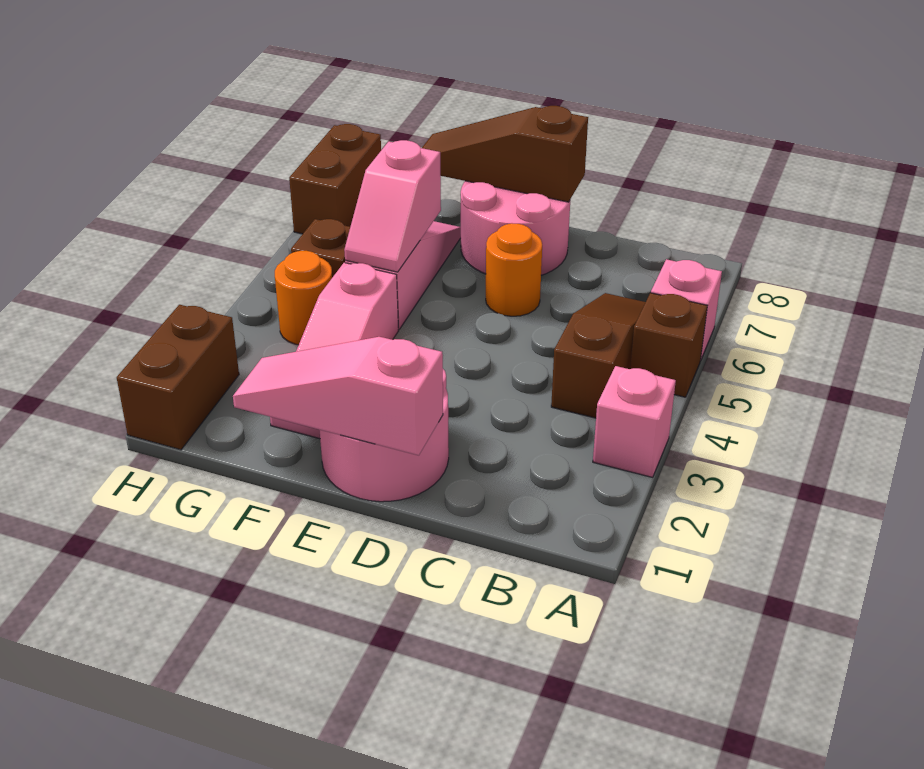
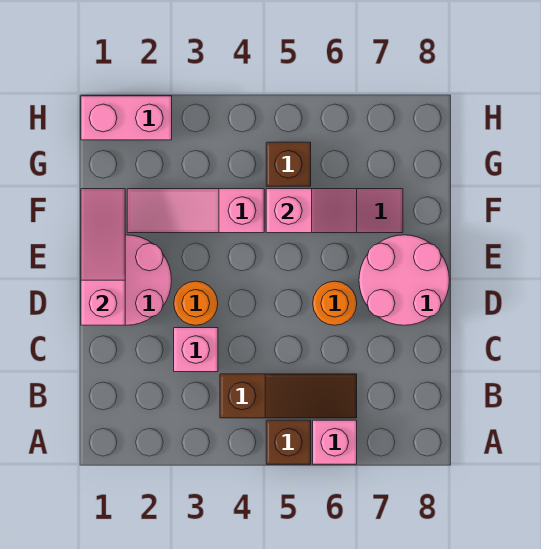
pink 1x1 brick [593,366,676,477] -> pink 1x1 brick moved to [174,328,218,372]
brown 1x3 slope [422,106,588,202] -> none
pink 1x2 slope [344,140,441,272] -> pink 1x2 slope turned to [266,189,357,233]
orange 1x1 round brick [275,251,332,345] -> orange 1x1 round brick moved to [174,281,218,325]
brown 1x2 brick [117,305,239,450] -> pink 1x2 brick [81,96,172,140]
brown 1x2 brick [289,124,381,234] -> none

